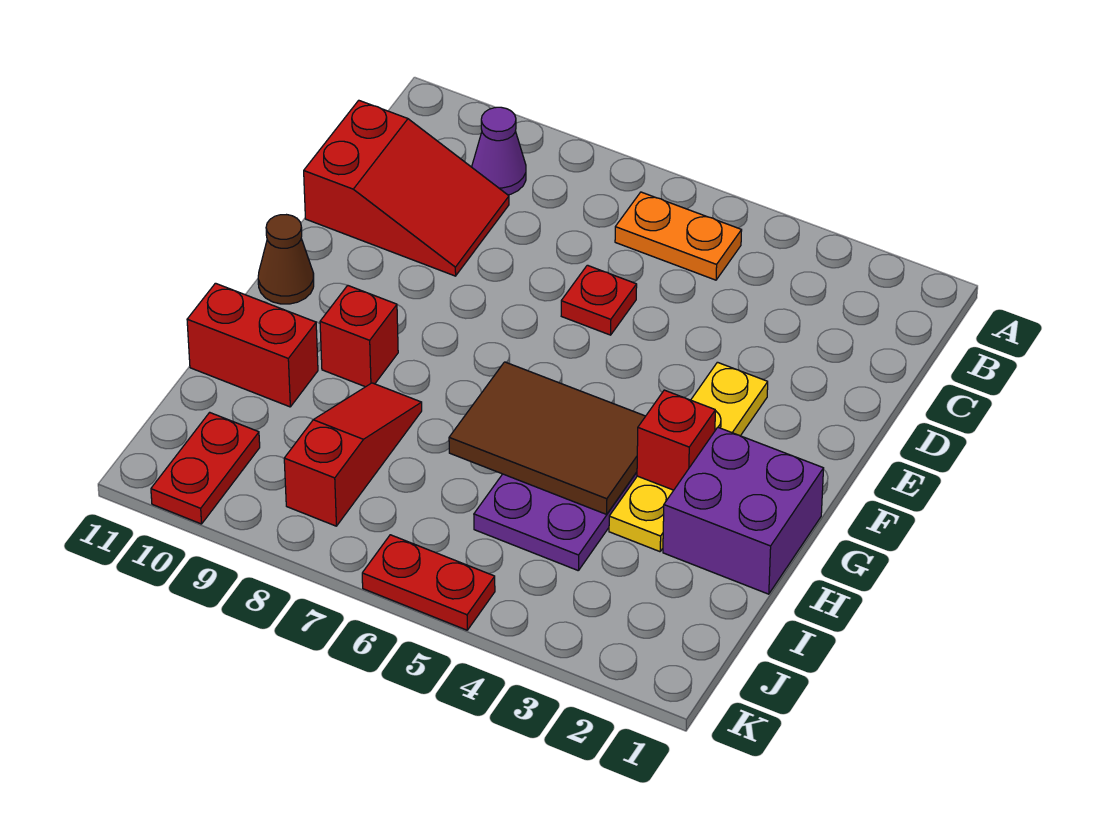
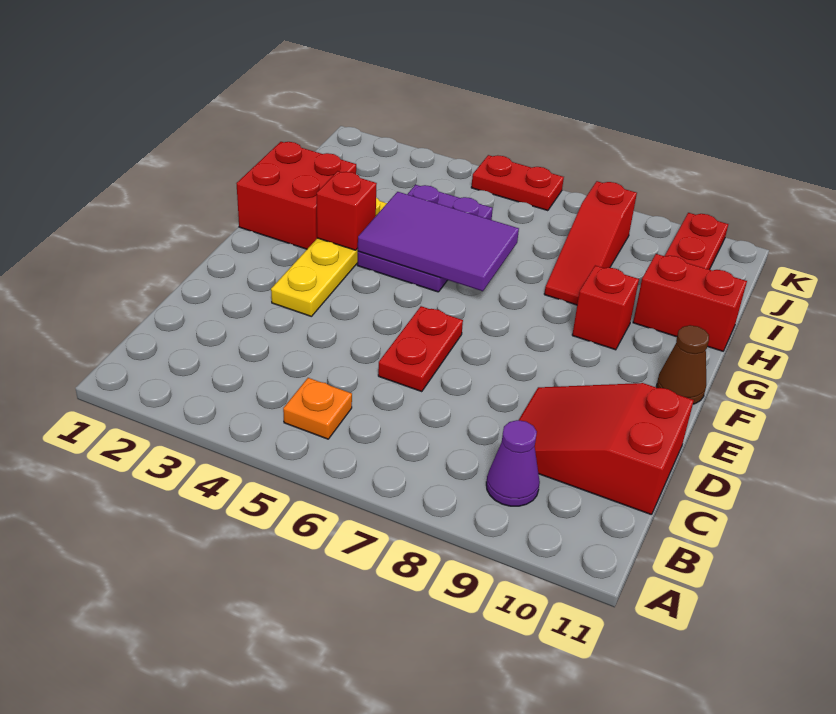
orange 1x2 plate [615,192,742,280] -> orange 1x1 plate [283,378,352,439]
red 1x1 plate [561,265,637,335] -> red 1x2 plate [378,306,463,392]
purple 2x2 brick [663,427,824,594] -> red 2x2 brick [236,142,356,249]
brown 2x3 tile [449,362,645,514] -> purple 2x3 tile [358,192,519,291]

